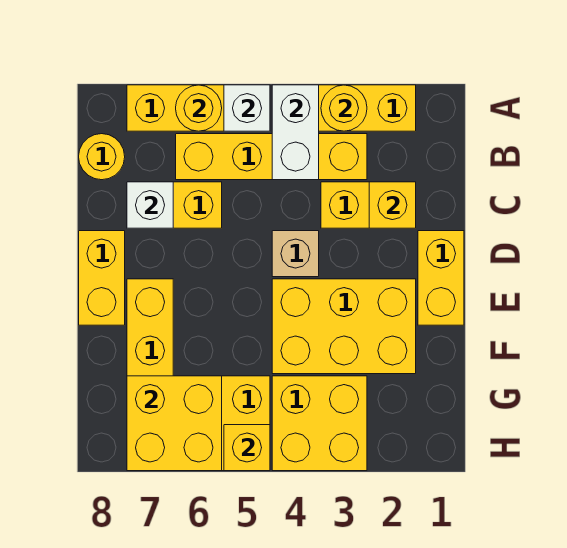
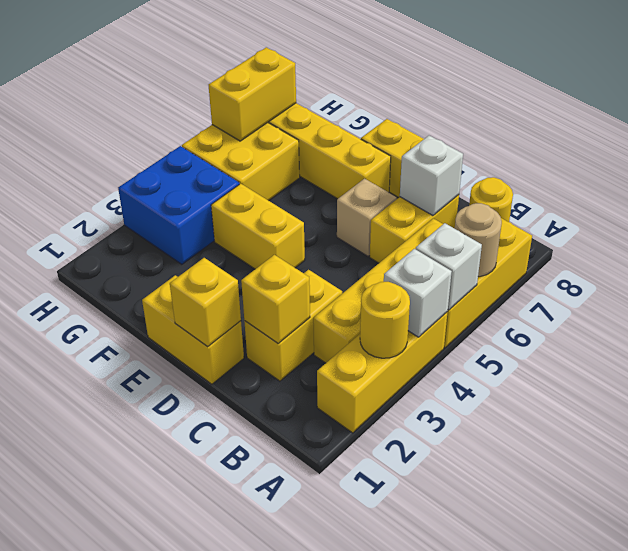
white 1x2 brick [272,85,319,180] -> white 1x1 brick [384,249,452,337]
yellow 1x1 round brick [176,85,222,131] -> tan 1x1 round brick [455,203,502,277]
tan 1x1 brick [272,231,319,277] -> tan 1x1 brick moved to [337,178,397,256]
yellow 2x3 brick [272,279,416,374] -> yellow 1x2 brick [211,184,305,269]
yellow 2x2 brick [272,376,367,471] -> blue 2x2 brick [118,146,239,264]
yellow 2x2 brick [127,376,222,471] -> yellow 1x2 brick [209,47,296,141]
yellow 1x1 brick [224,425,270,471] -> yellow 1x1 brick moved to [170,258,241,347]

